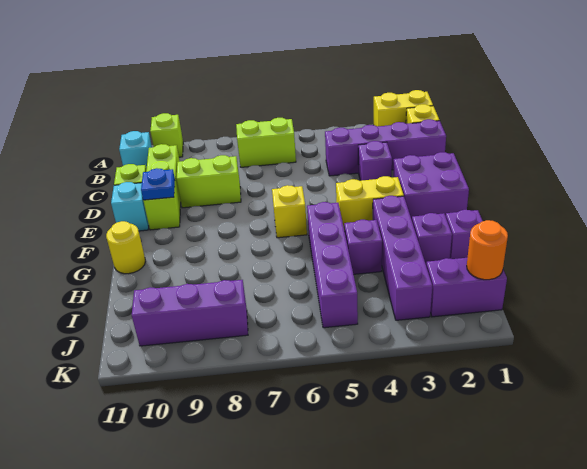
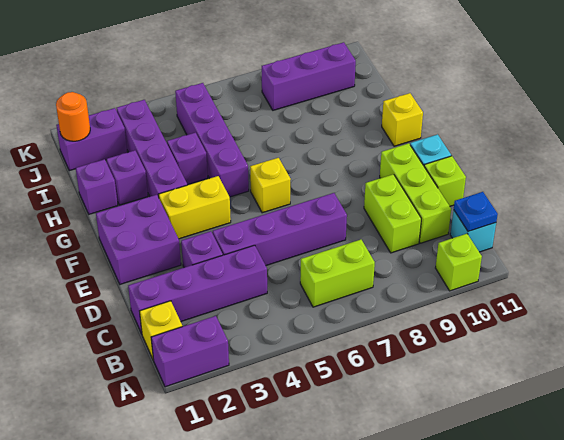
yellow 1x2 brick [374,90,433,127] -> purple 1x2 brick [151,316,229,387]
none -> purple 1x4 brick [213,193,347,265]
lime 1x2 brick [177,155,241,208] -> lime 1x2 brick turned to [364,174,421,253]
blue 1x1 plate [141,168,175,200] -> blue 1x1 plate moved to [454,192,498,231]
yellow 1x1 round brick [106,221,145,274] -> yellow 1x1 brick [382,93,423,146]

